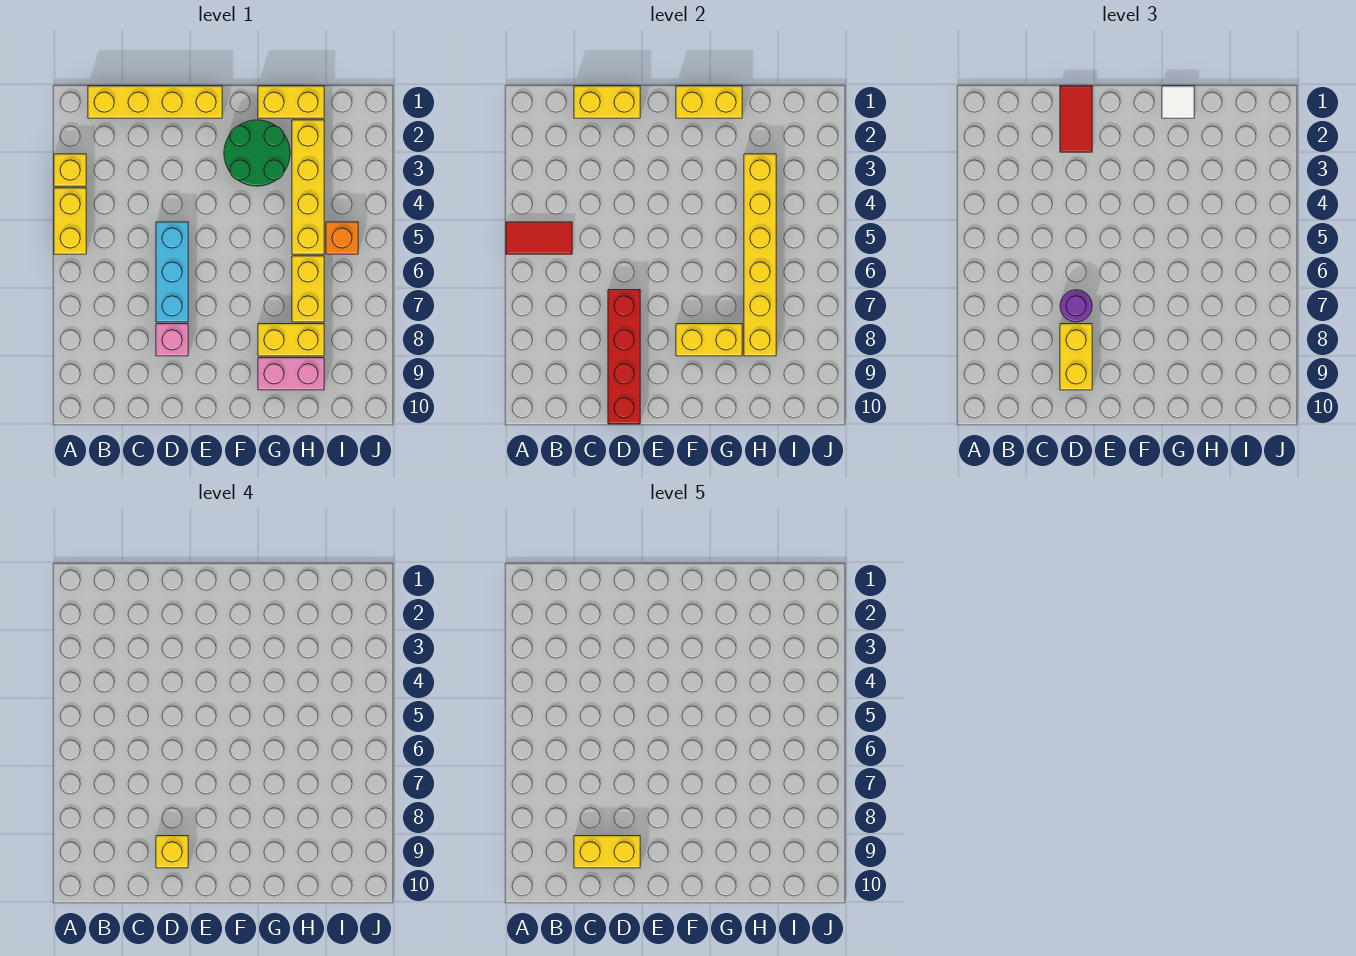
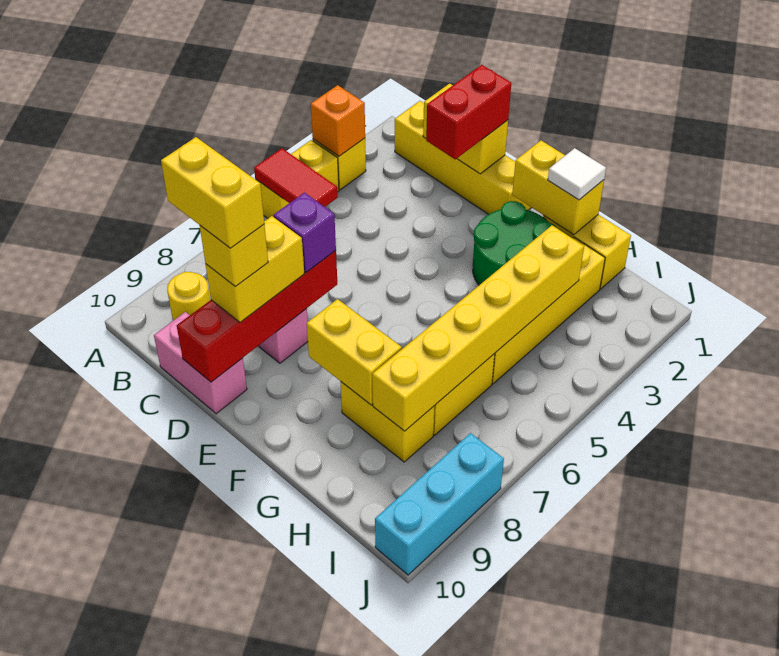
none -> yellow 1x1 round brick [167,272,210,321]
red 1x2 tile [1060,86,1092,152] -> red 1x2 brick [426,65,511,159]
cyan 1x3 brick [156,222,188,322] -> cyan 1x3 brick moved to [375,433,504,575]
purple 1x1 round brick [1060,290,1092,322] -> purple 1x1 brick [273,193,336,272]
pink 1x2 brick [258,358,324,390] -> pink 1x2 brick moved to [154,312,247,414]
orange 1x1 brick [326,222,358,254] -> orange 1x1 brick moved to [311,85,365,156]

